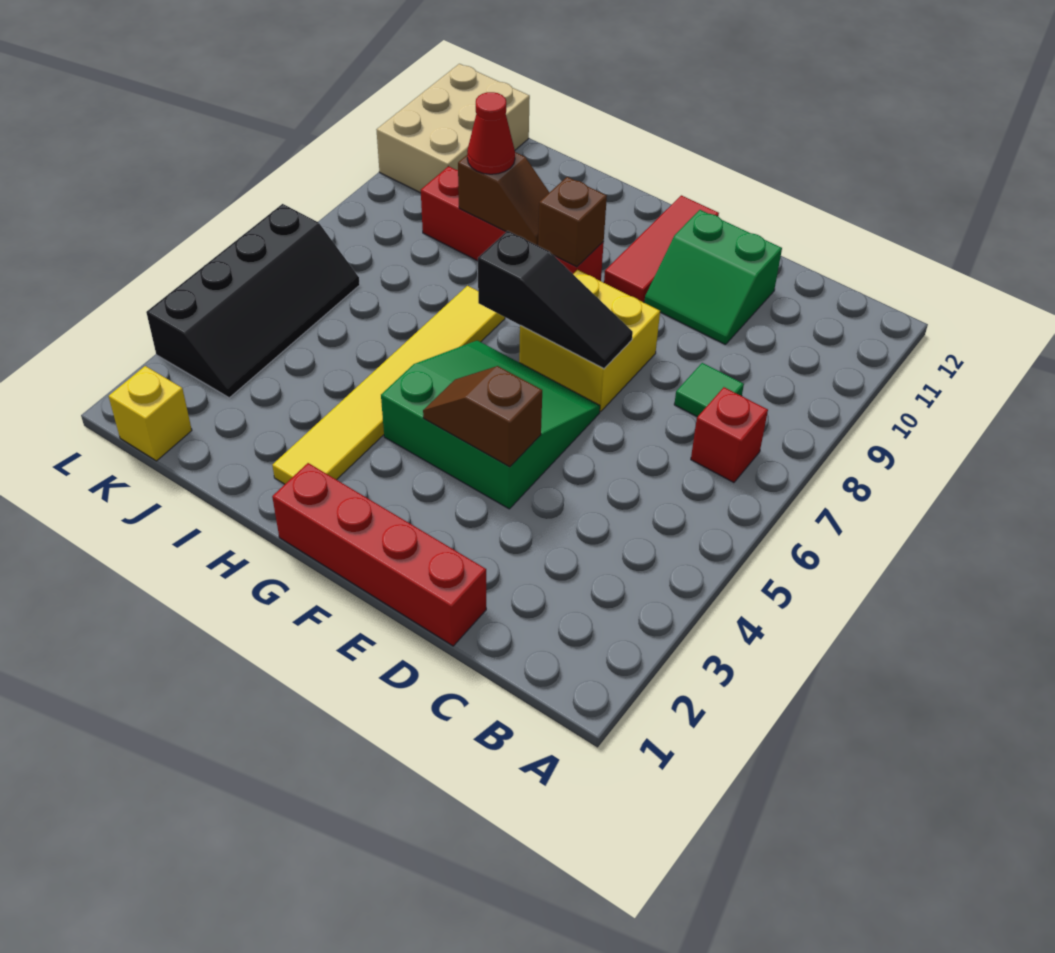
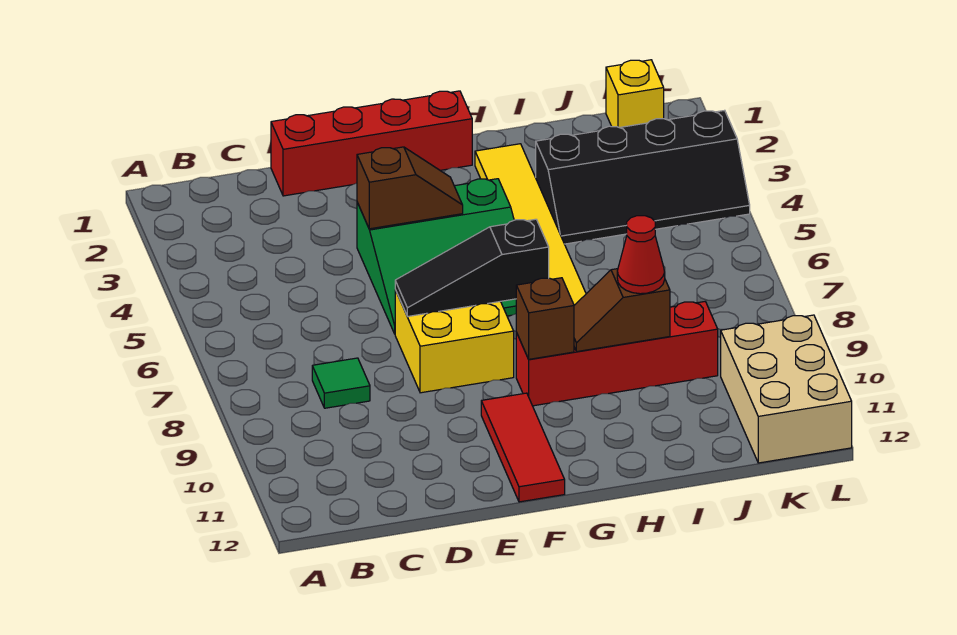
red 1x1 brick [691,387,768,483] -> none
green 2x2 slope [644,210,782,345] -> none
black 2x4 slope [146,204,360,398] -> black 2x4 slope turned to [536,110,750,244]

